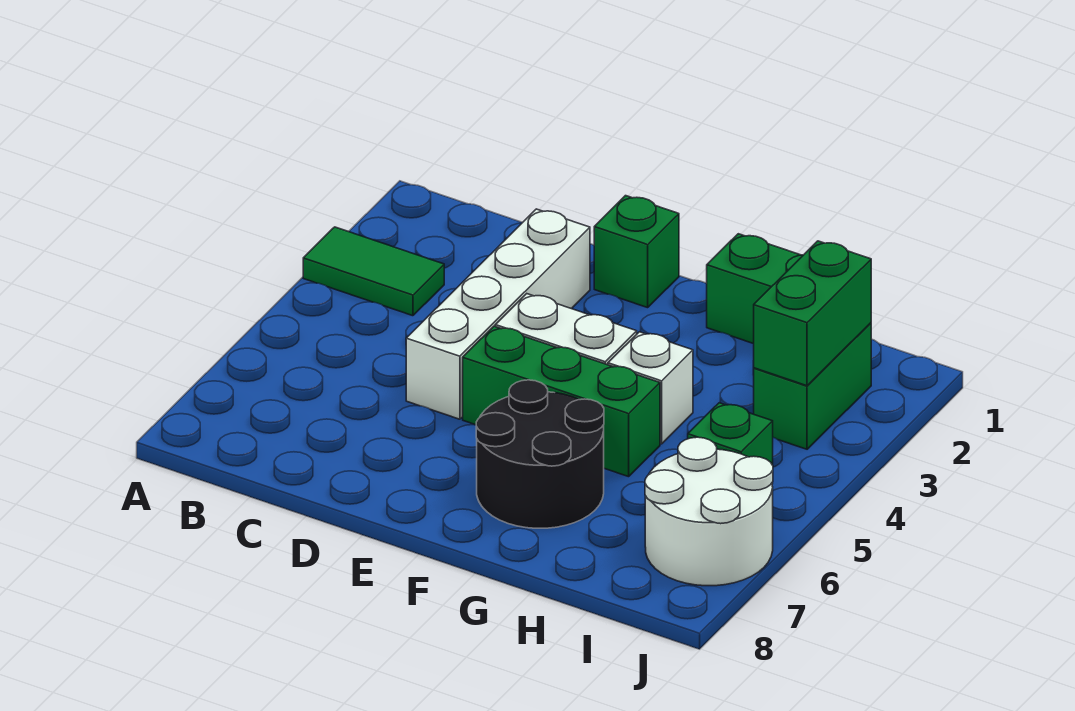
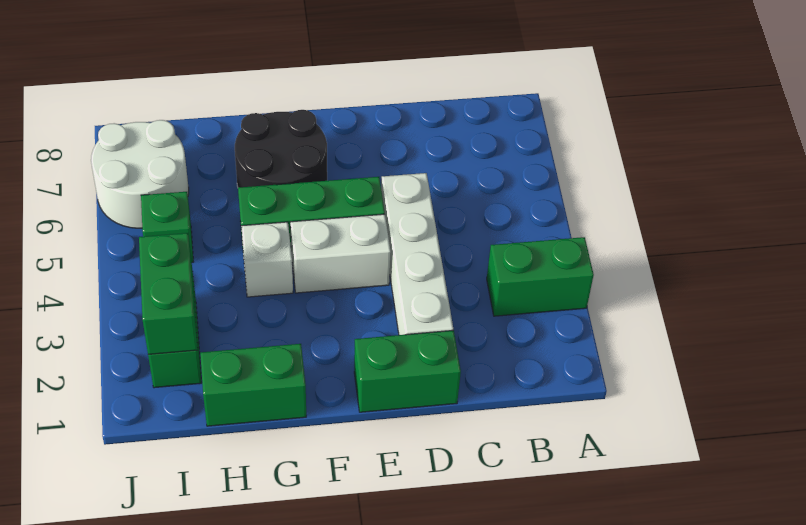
green 1x2 tile [303,227,444,316] -> green 1x2 brick [487,237,594,316]
green 1x1 brick [594,196,679,308] -> green 1x2 brick [354,330,461,412]

